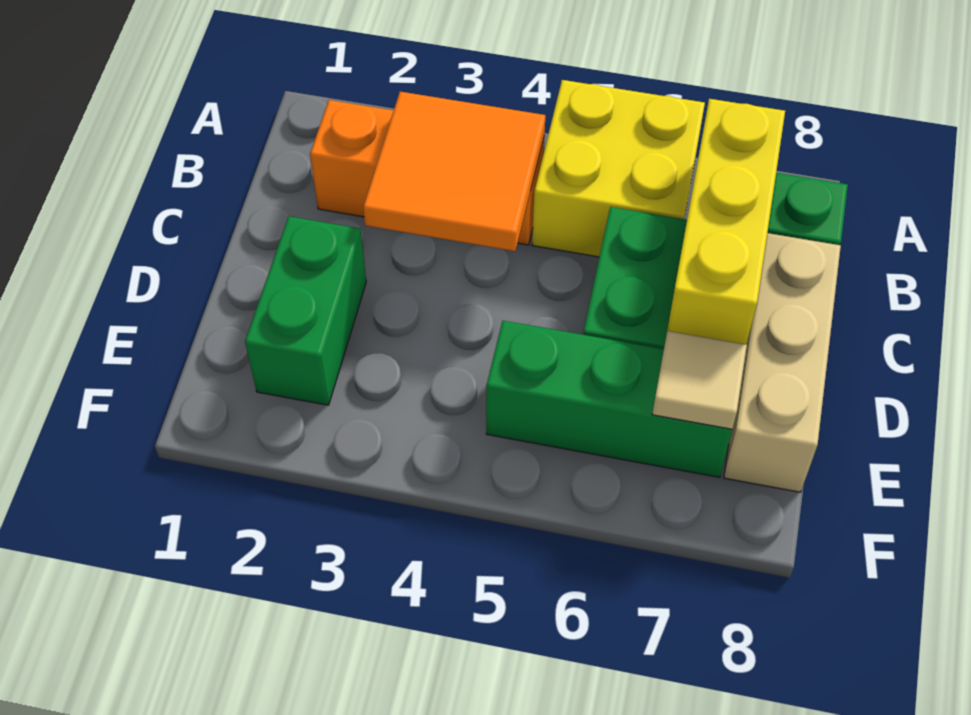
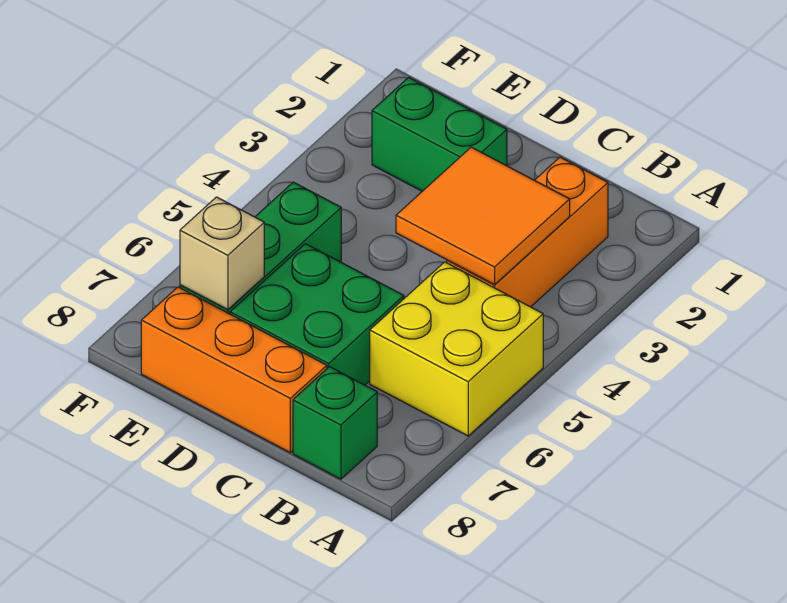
yellow 1x3 brick [667,99,785,345] -> none
tan 1x3 brick [724,233,841,492] -> orange 1x3 brick [141,287,327,453]
tan 1x1 tile [652,331,747,429] -> tan 1x1 brick [180,197,264,310]

